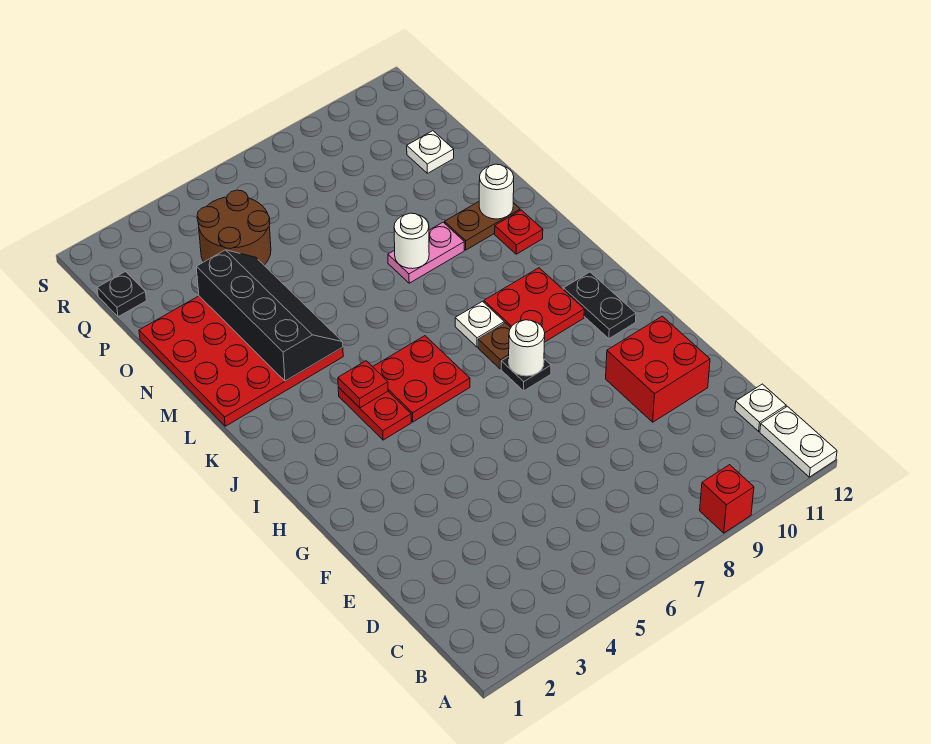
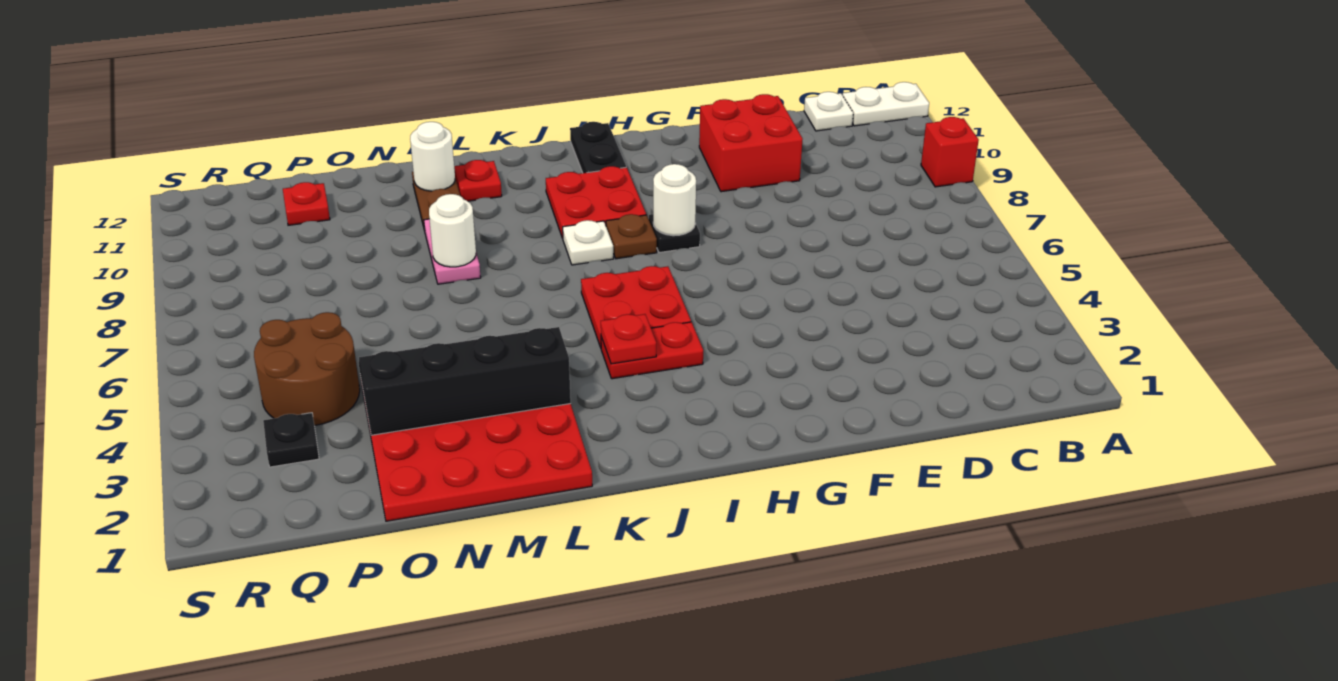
black 1x2 plate [563,272,636,339] -> black 1x2 plate turned to [570,122,626,173]
white 1x1 plate [407,131,454,173] -> red 1x1 plate [283,182,330,225]
black 1x1 plate [97,272,146,317] -> black 1x1 plate moved to [263,413,319,467]

